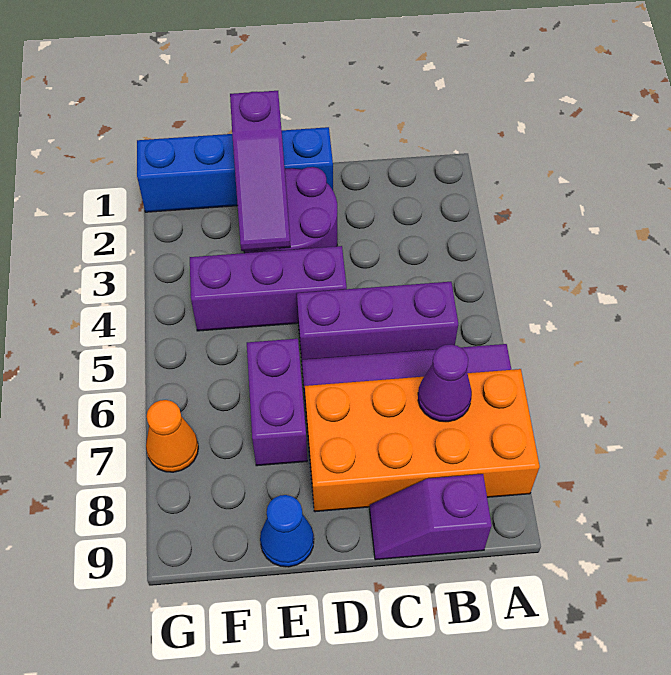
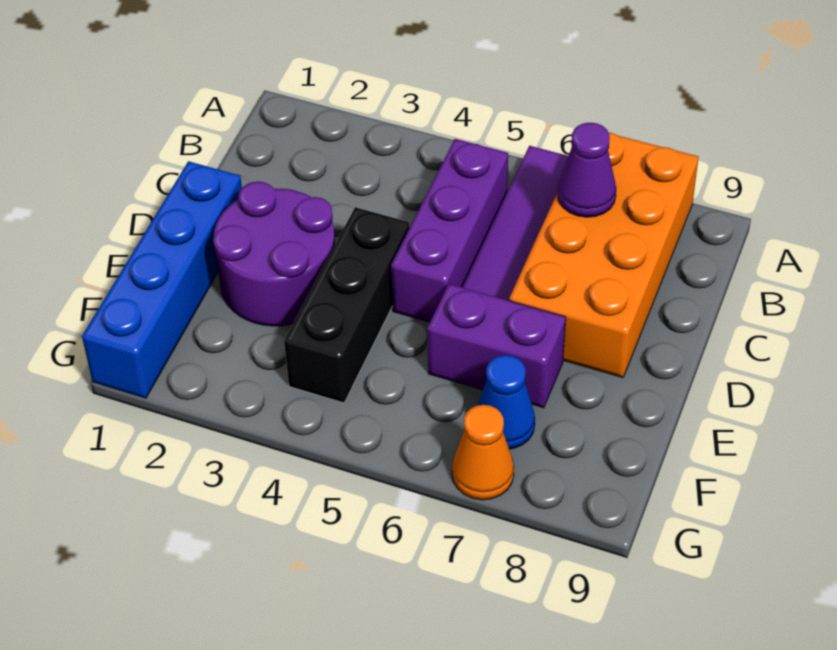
purple 1x2 slope [369,474,492,560] -> none
purple 1x3 brick [190,246,347,331] -> black 1x3 brick [284,207,410,403]
purple 1x3 slope [230,91,290,251] -> none
blue 1x1 cone [260,495,314,567] -> blue 1x1 cone moved to [477,355,535,449]

